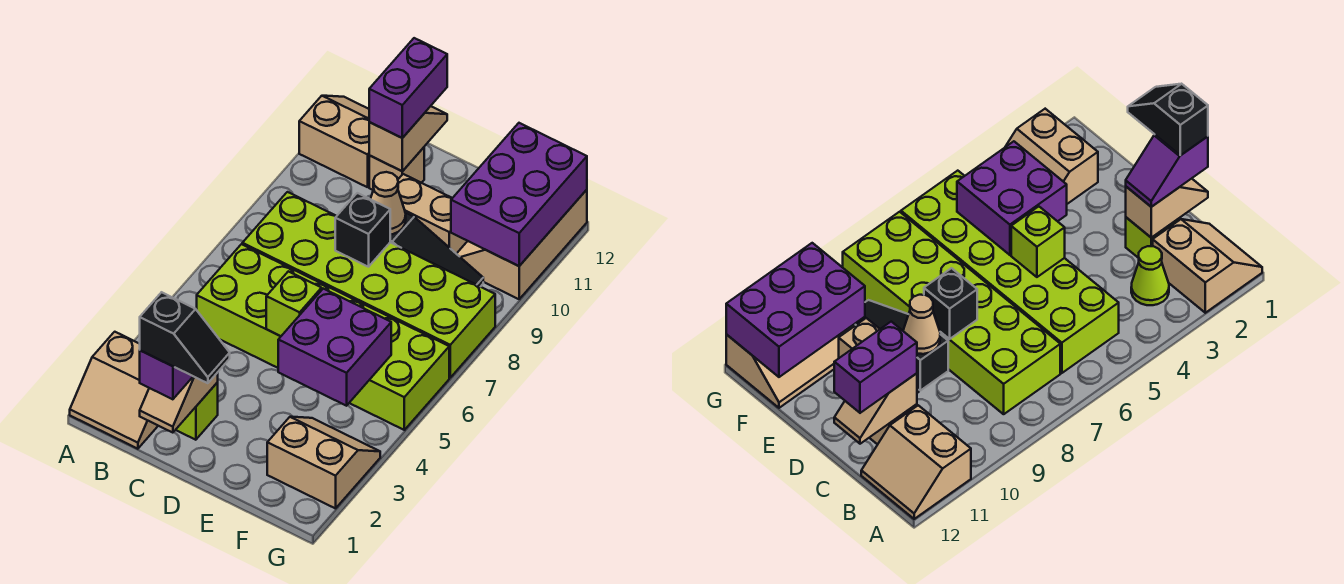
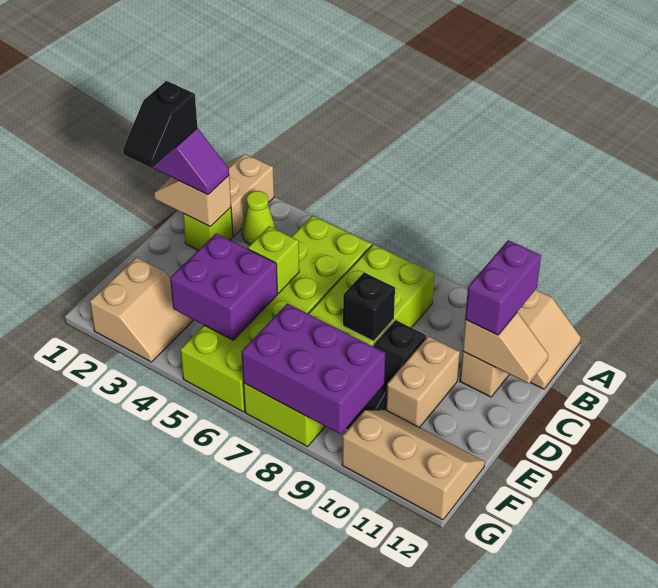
purple 1x2 brick [369,38,447,138] -> purple 1x2 brick turned to [465,240,541,335]
tan 1x1 cone [371,172,406,235] -> none
purple 2x3 brick [451,123,587,266] -> purple 2x3 brick moved to [242,303,385,434]

